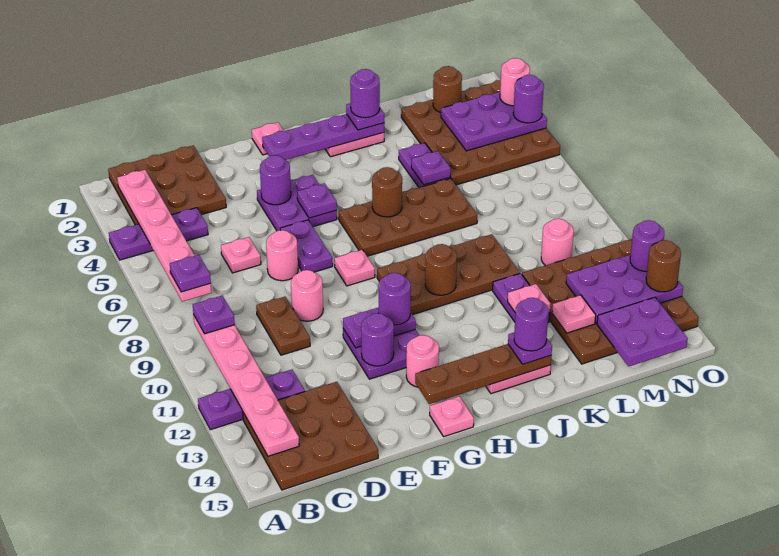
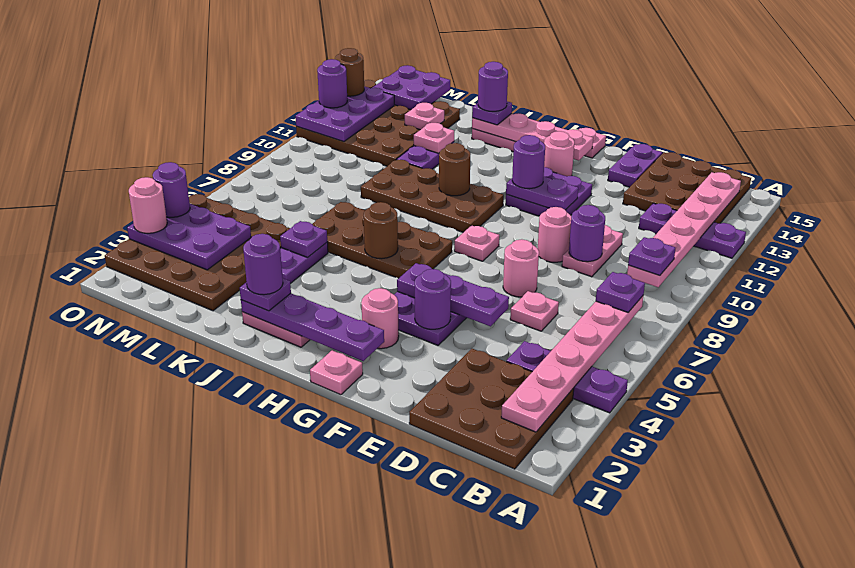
brown 1x2 plate [256,297,310,355] -> pink 1x2 plate [562,225,623,277]
purple 1x2 plate [280,220,333,272] -> purple 1x2 plate moved to [608,144,662,187]
purple 1x1 round brick [361,313,394,366] -> purple 1x1 round brick moved to [569,205,605,262]
purple 1x1 plate [297,183,337,218] -> purple 1x3 plate [397,263,509,326]
brown 1x4 plate [415,344,551,404] -> pink 1x4 plate [472,113,593,161]
brown 1x1 round brick [433,66,462,113] -> none
pink 1x1 round brick [541,219,574,266] -> pink 1x1 round brick moved to [361,288,399,349]
purple 2x3 plate [566,254,683,324] -> purple 2x3 plate turned to [295,86,394,142]

